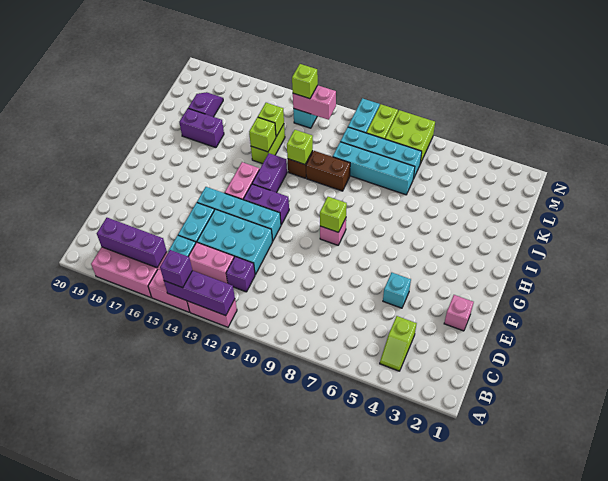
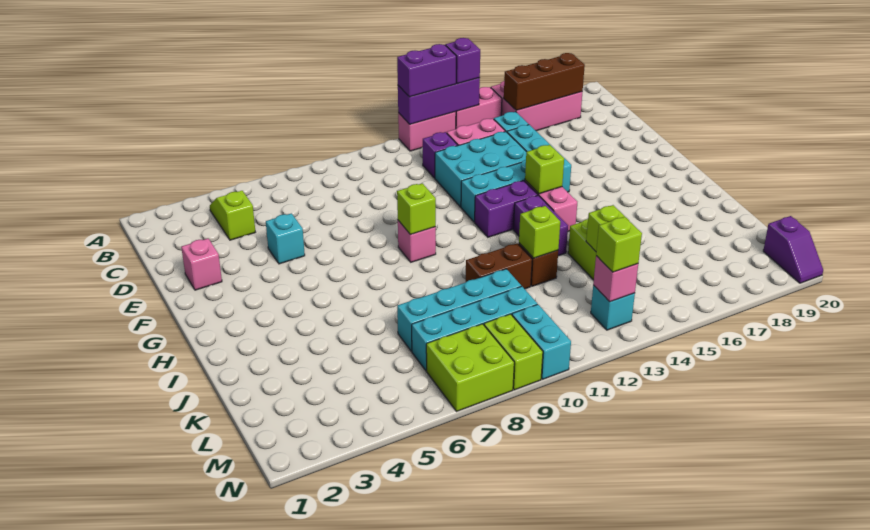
purple 1x3 brick [97,218,167,268] -> brown 1x3 brick [504,53,585,110]
lime 1x1 brick [249,117,276,152] -> lime 1x1 brick moved to [525,145,564,194]
purple 1x2 brick [179,109,224,148] -> purple 1x2 brick moved to [397,44,457,97]
purple 1x2 slope [188,92,223,117] -> purple 1x2 slope moved to [763,216,823,283]
pink 1x2 brick [293,85,336,120] -> pink 1x1 brick [593,256,638,302]

